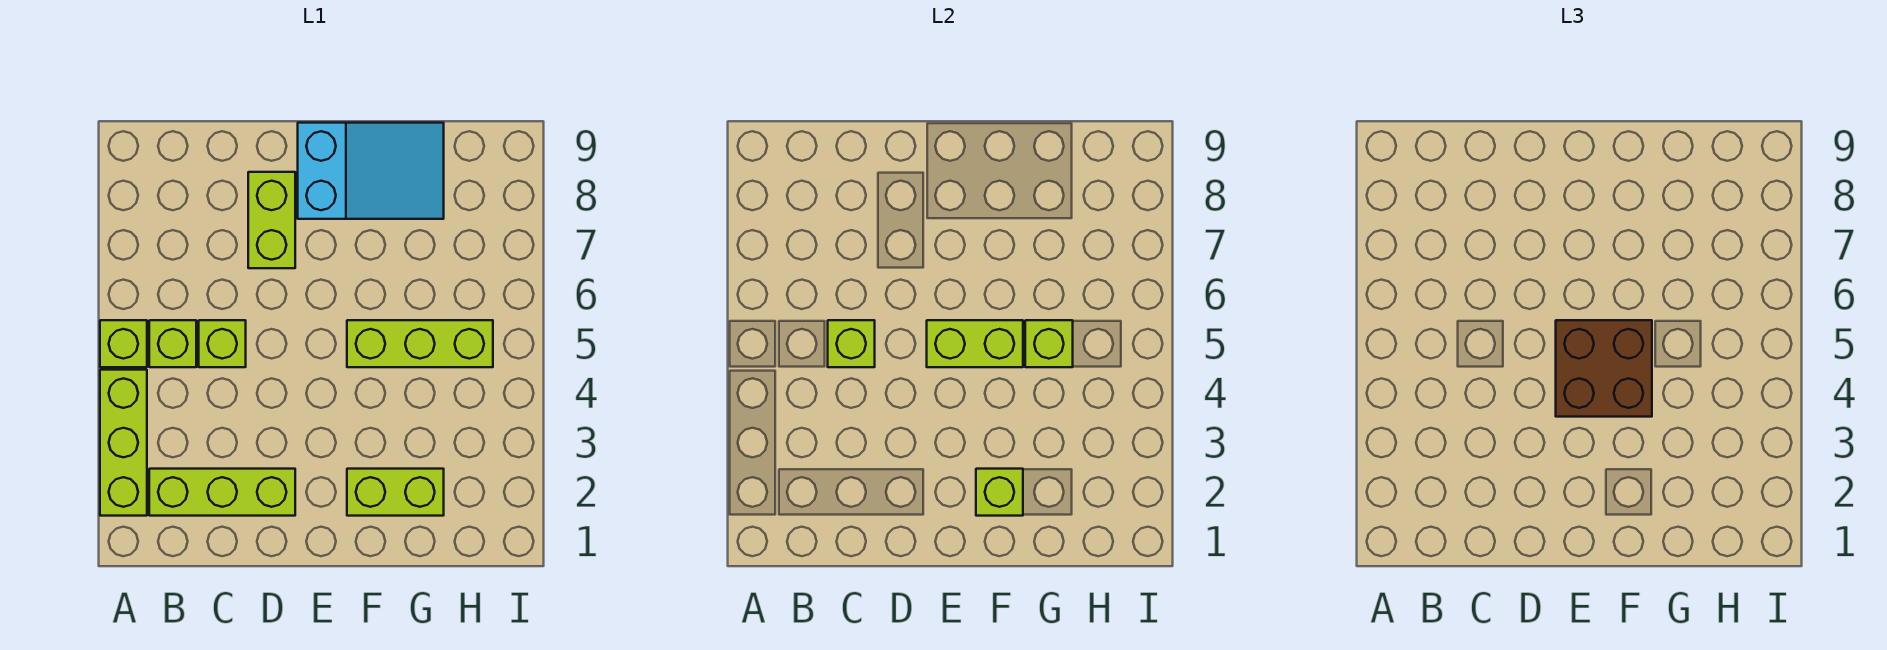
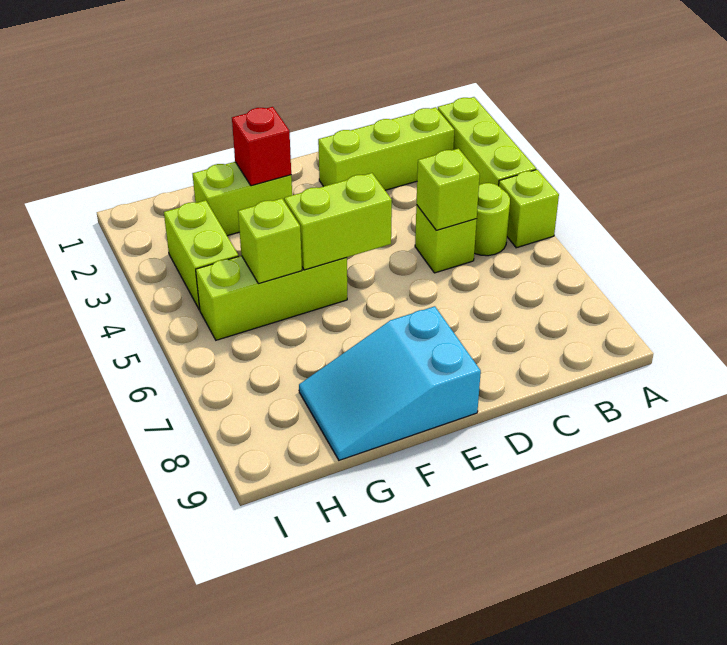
lime 1x1 brick [149,320,196,367] -> lime 1x1 round brick [474,183,510,256]
lime 1x2 brick [248,172,295,268] -> lime 1x2 brick moved to [164,200,239,310]
brown 2x2 brick [1556,320,1652,417] -> none
lime 1x1 brick [976,469,1023,516] -> red 1x1 brick [232,107,291,186]

